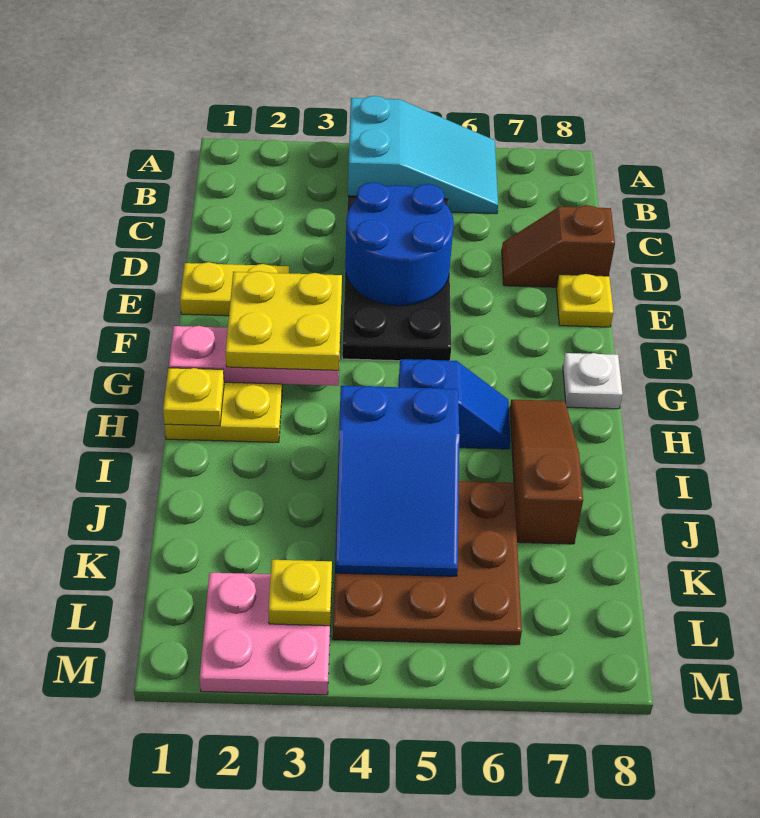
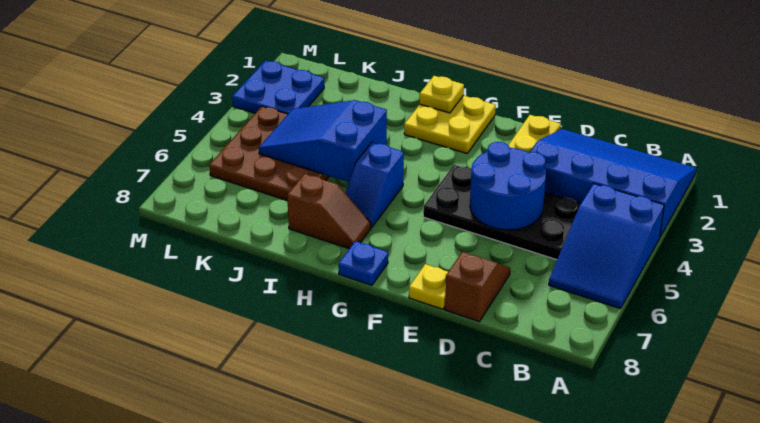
none -> blue 3x4 slope [530,129,696,237]
cyan 2x3 slope [348,96,498,214] -> blue 2x3 slope [549,184,664,309]
yellow 2x2 plate [225,271,342,370] -> none
pink 1x3 plate [169,326,340,386] -> none
white 1x1 plate [563,353,623,409] -> blue 1x1 plate [338,241,388,285]
brown 1x3 slope [510,400,583,544] -> brown 1x2 slope [287,174,371,249]
pink 2x2 plate [199,573,332,695] -> blue 2x2 plate [232,60,324,114]
yellow 1x1 plate [268,560,332,626] -> none

